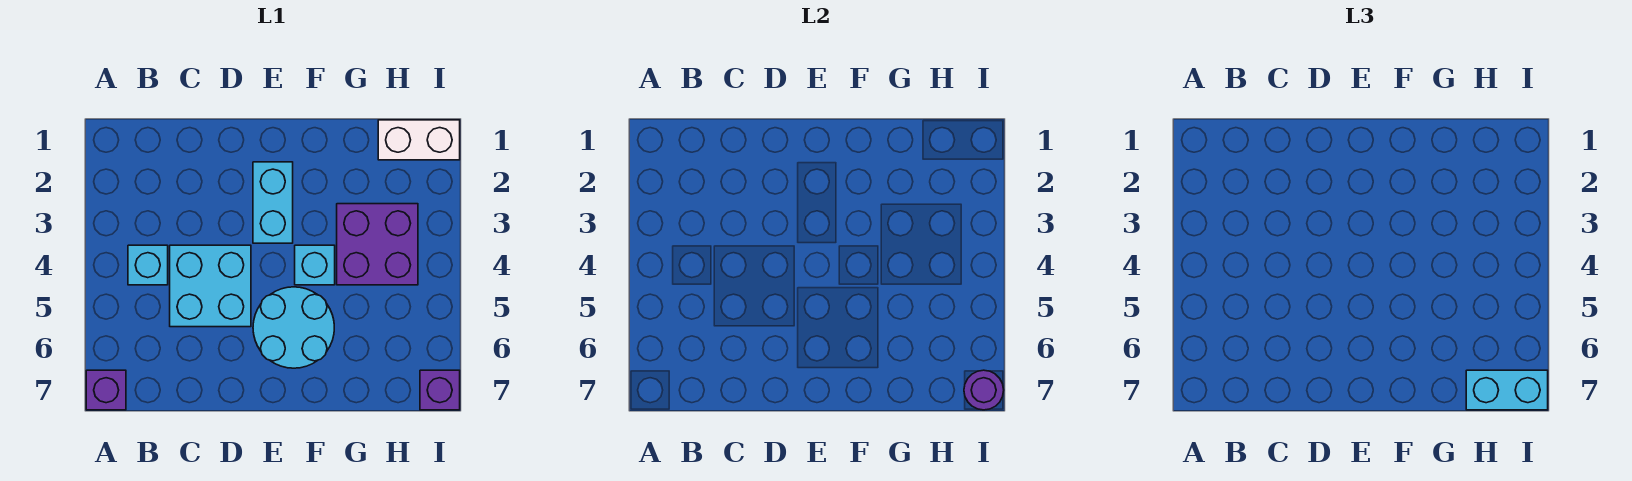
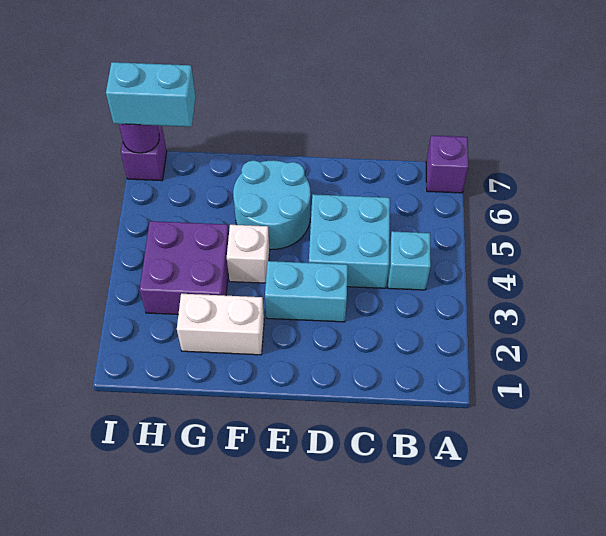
cyan 1x2 brick [253,162,293,243] -> cyan 1x2 brick turned to [265,261,348,322]
cyan 1x1 brick [295,245,335,285] -> white 1x1 brick [227,225,270,283]
white 1x2 brick [378,120,460,160] -> white 1x2 brick moved to [177,294,264,355]

